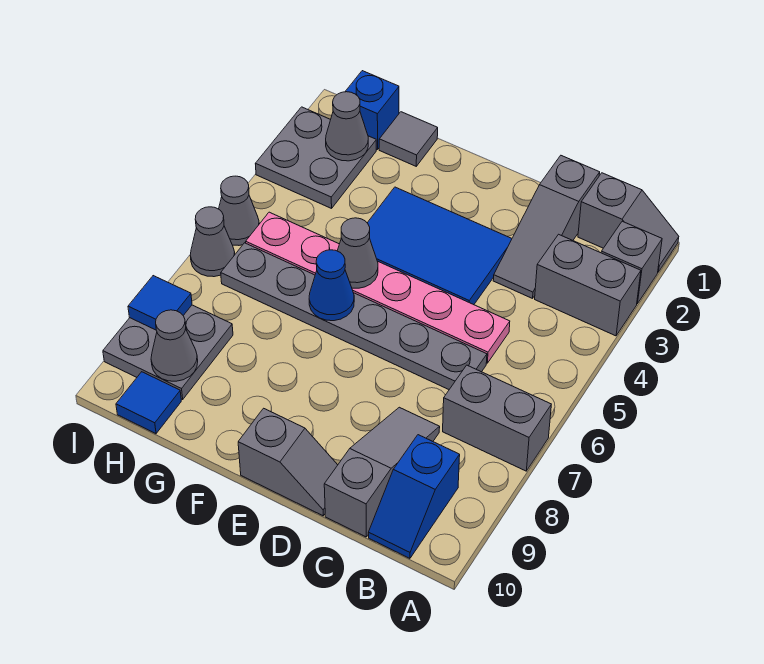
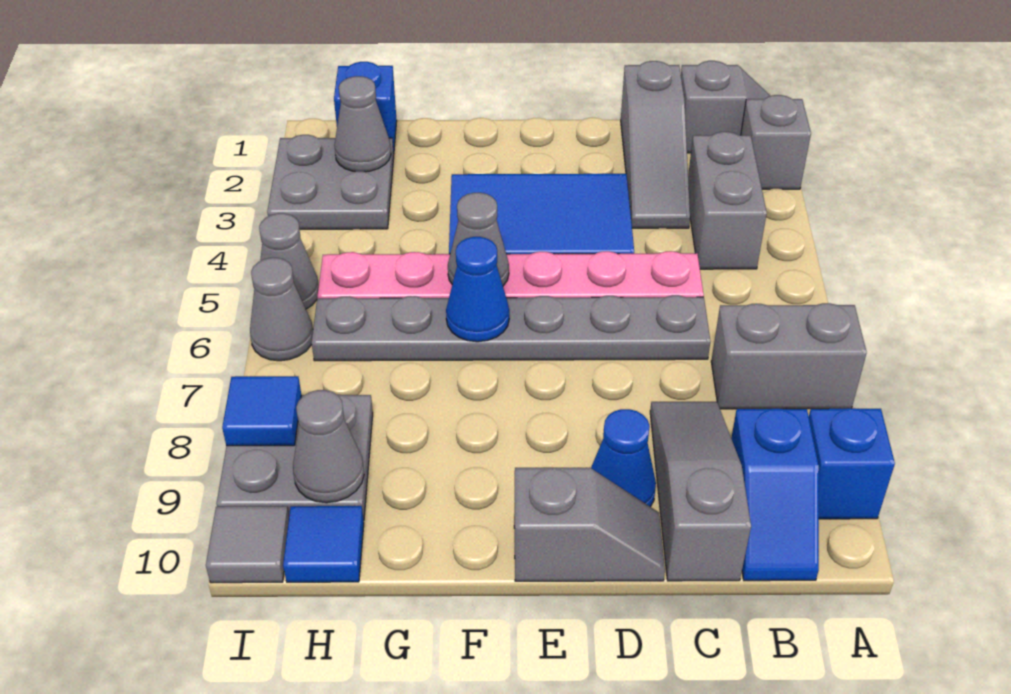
grey 1x2 brick [535,234,641,336] -> grey 1x2 brick turned to [688,132,767,269]
none -> blue 1x1 brick [809,408,895,519]
none -> blue 1x1 cone [591,409,656,507]
grey 1x1 tile [379,112,438,166] -> grey 1x1 tile moved to [206,506,289,583]

